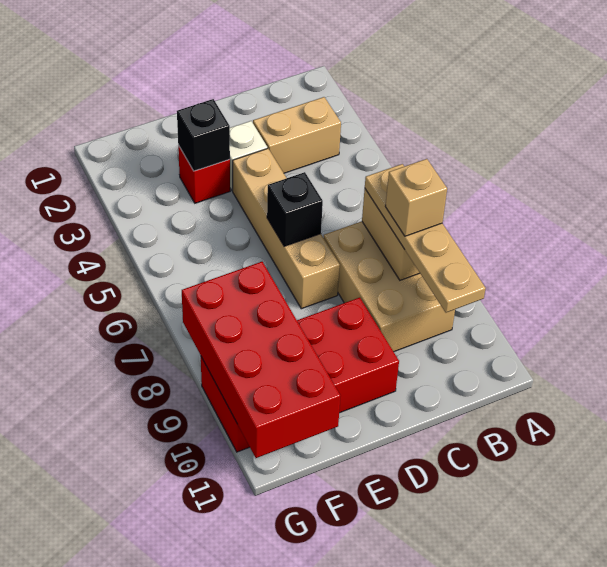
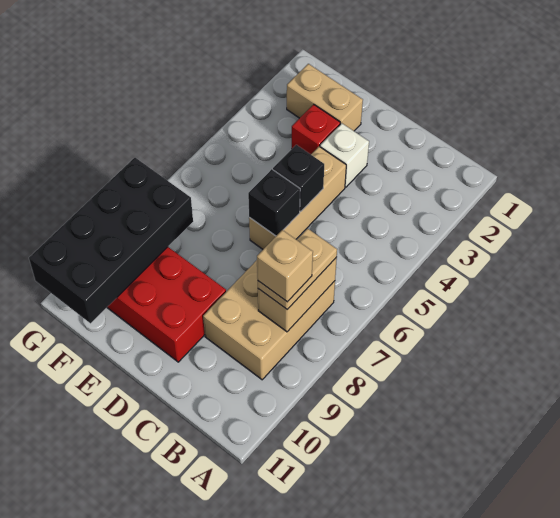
tan 1x2 brick [253,97,341,173] -> tan 1x2 brick moved to [287,64,363,131]
tan 1x4 plate [365,164,486,313] -> tan 1x2 plate [258,228,337,309]
tan 1x4 brick [233,148,340,309] -> tan 1x3 brick [249,147,346,249]
black 1x1 brick [177,99,230,171] -> black 1x1 brick moved to [273,145,324,212]
red 2x4 brick [182,262,340,458] -> black 2x4 brick [29,158,193,323]

